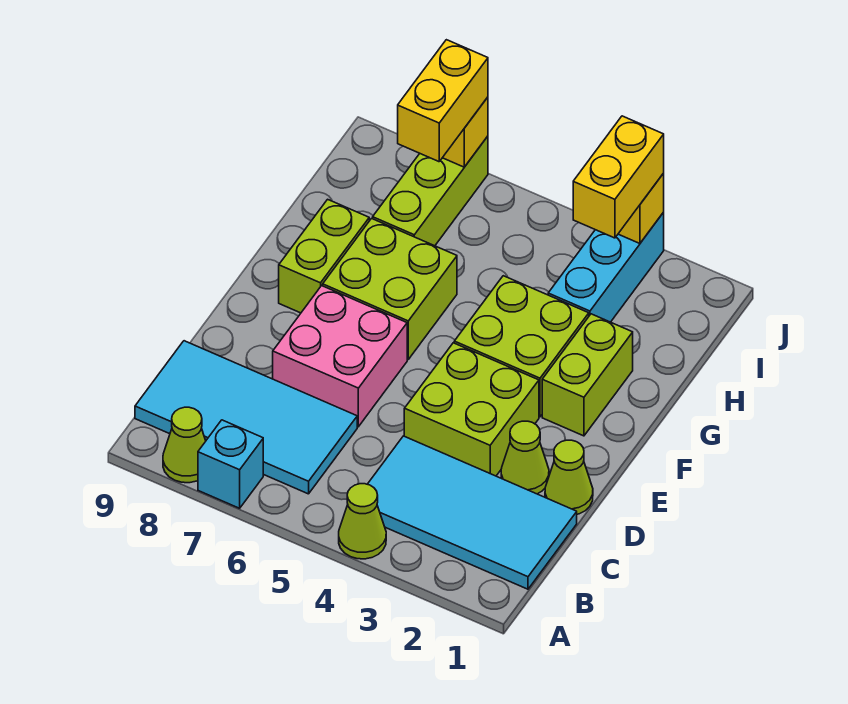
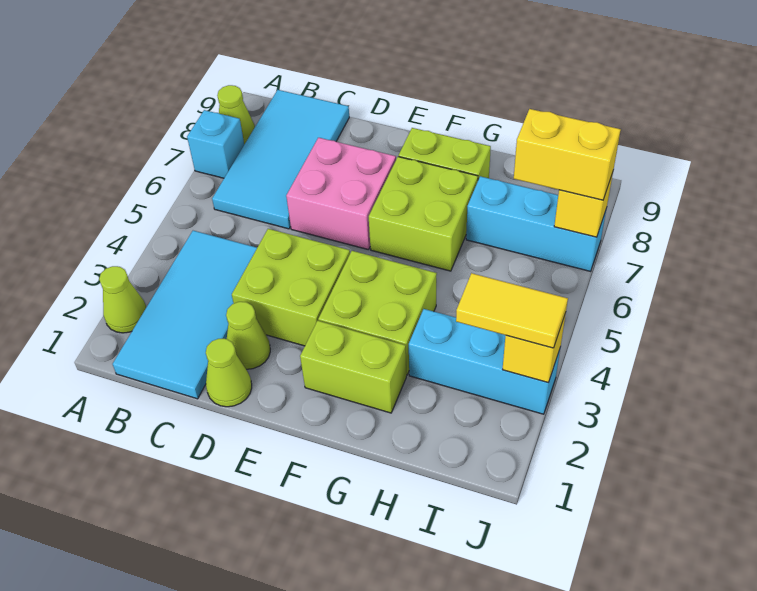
lime 1x1 cone [339,484,386,559] -> lime 1x1 cone moved to [99,266,146,333]
lime 1x3 brick [373,136,488,246] -> cyan 1x3 brick [466,176,607,271]
yellow 1x2 brick [573,116,664,238] -> yellow 1x2 tile [456,273,568,348]

